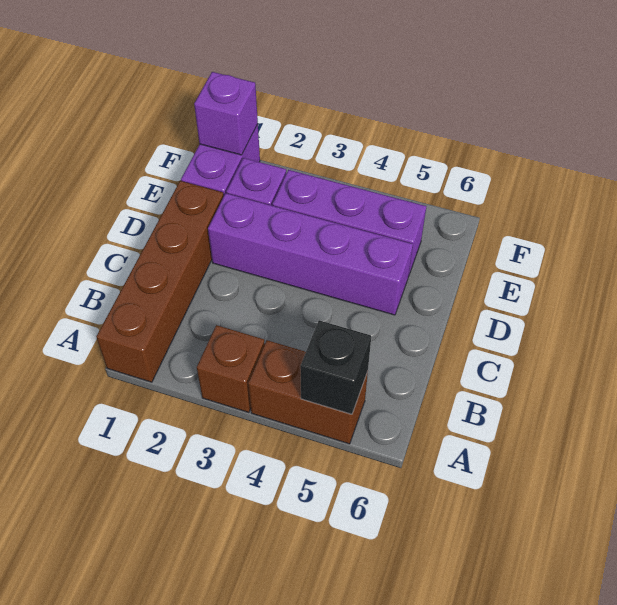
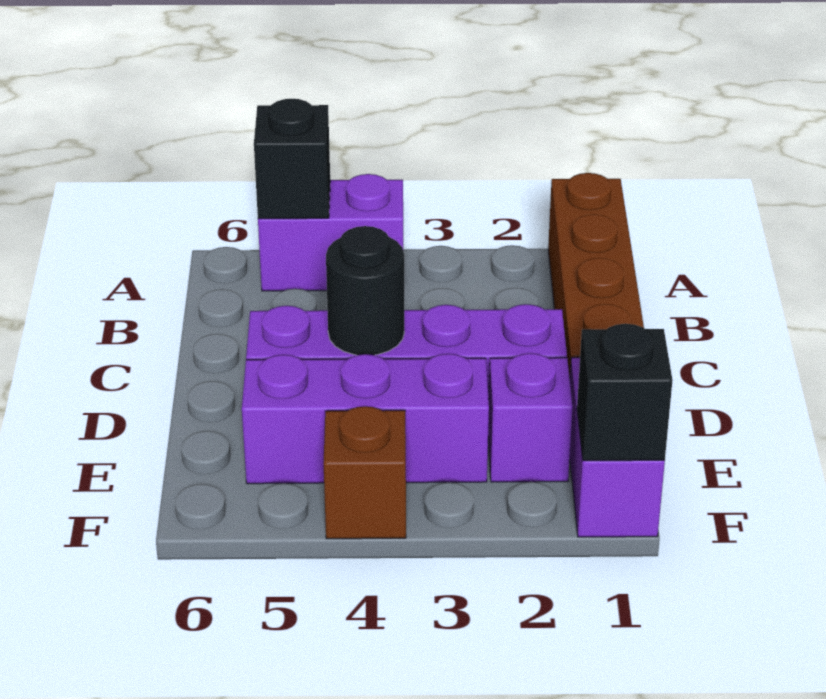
brown 1x1 brick [197,325,265,412] -> brown 1x1 brick moved to [324,406,406,539]
brown 1x2 brick [248,340,368,444] -> purple 1x2 brick [258,174,403,291]
none -> black 1x1 round brick [326,226,404,355]
purple 1x1 brick [194,72,258,155] -> black 1x1 brick [577,324,673,461]

